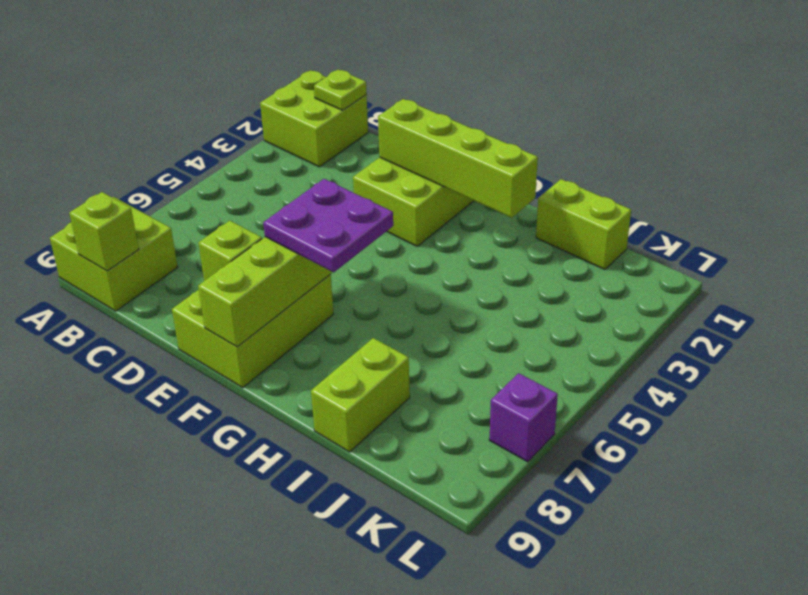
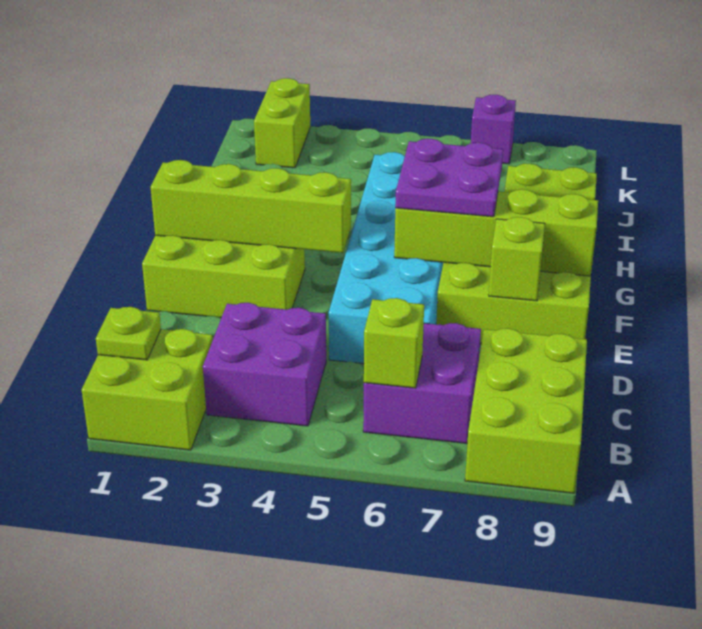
lime 2x2 brick [50,197,178,311] -> lime 2x3 brick [465,328,587,493]
none -> purple 2x2 brick [203,303,326,426]
none -> purple 2x2 brick [363,323,481,443]
lime 1x1 brick [69,192,139,271] -> lime 1x1 brick moved to [364,298,424,388]
none -> cyan 2x6 brick [329,152,443,364]
lime 1x4 brick [378,99,538,218] -> lime 1x4 brick turned to [151,160,351,253]
lime 1x2 brick [536,179,631,270] -> lime 1x2 brick moved to [254,78,310,168]

